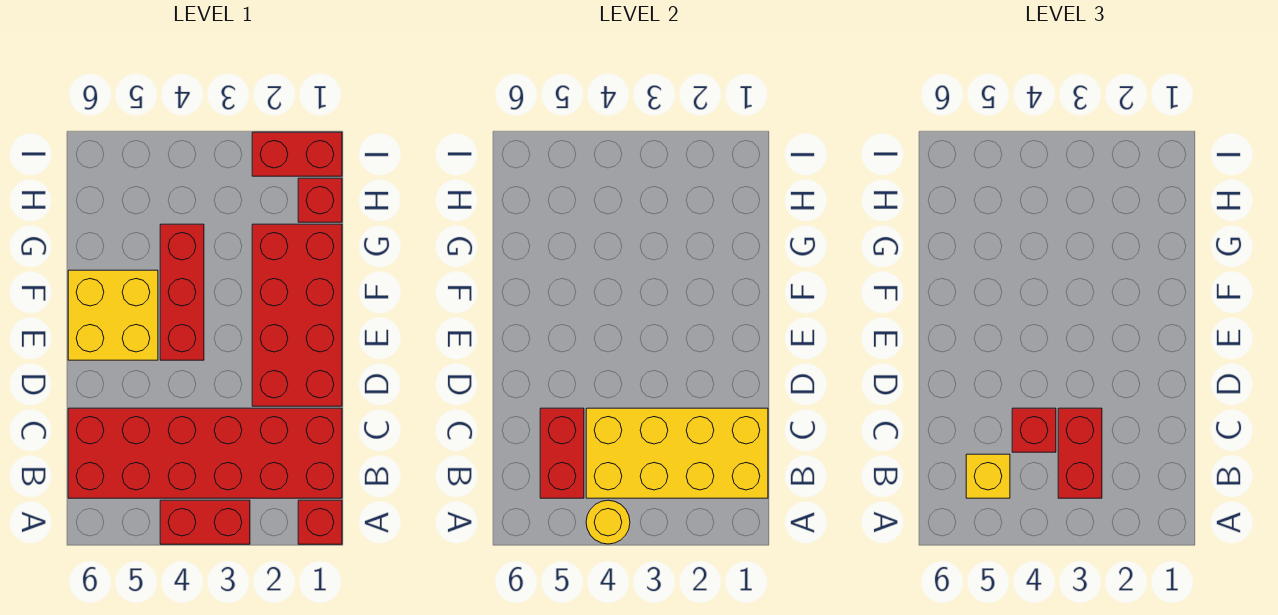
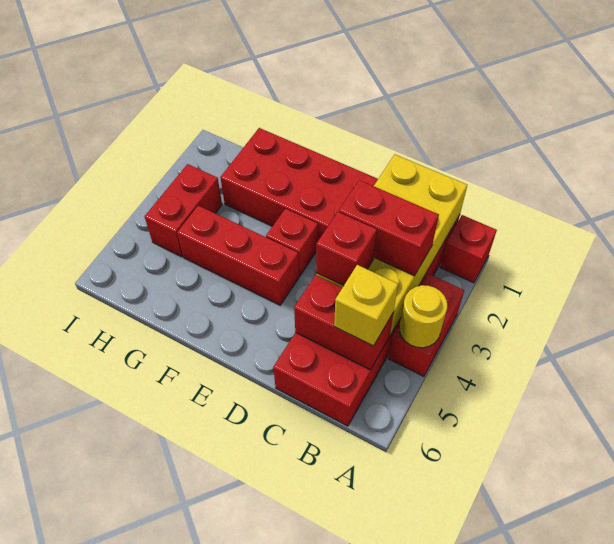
yellow 2x2 brick [68,270,158,360] -> none
red 1x1 brick [298,178,342,222] -> red 1x1 brick moved to [266,209,318,276]
red 1x2 brick [252,132,342,176] -> red 1x2 brick moved to [145,164,222,257]

